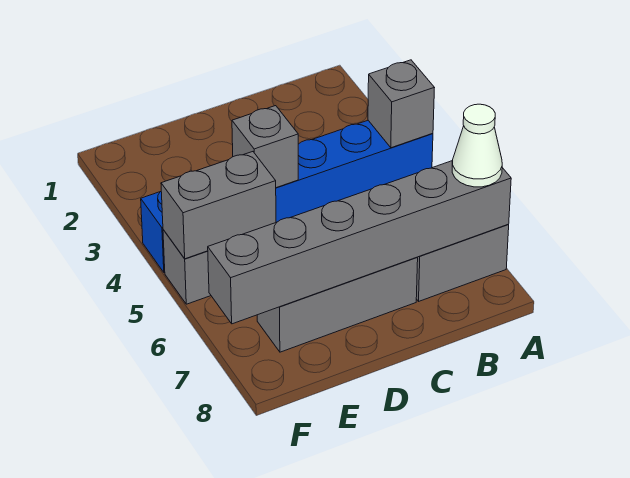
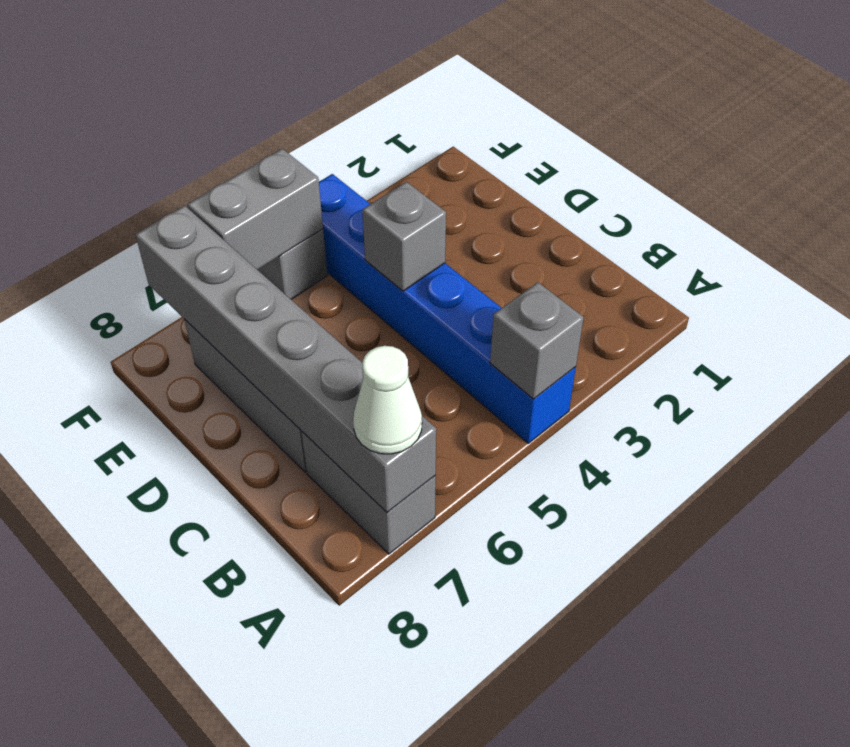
grey 1x2 brick [161,152,276,259] -> grey 1x2 brick turned to [187,149,323,270]

